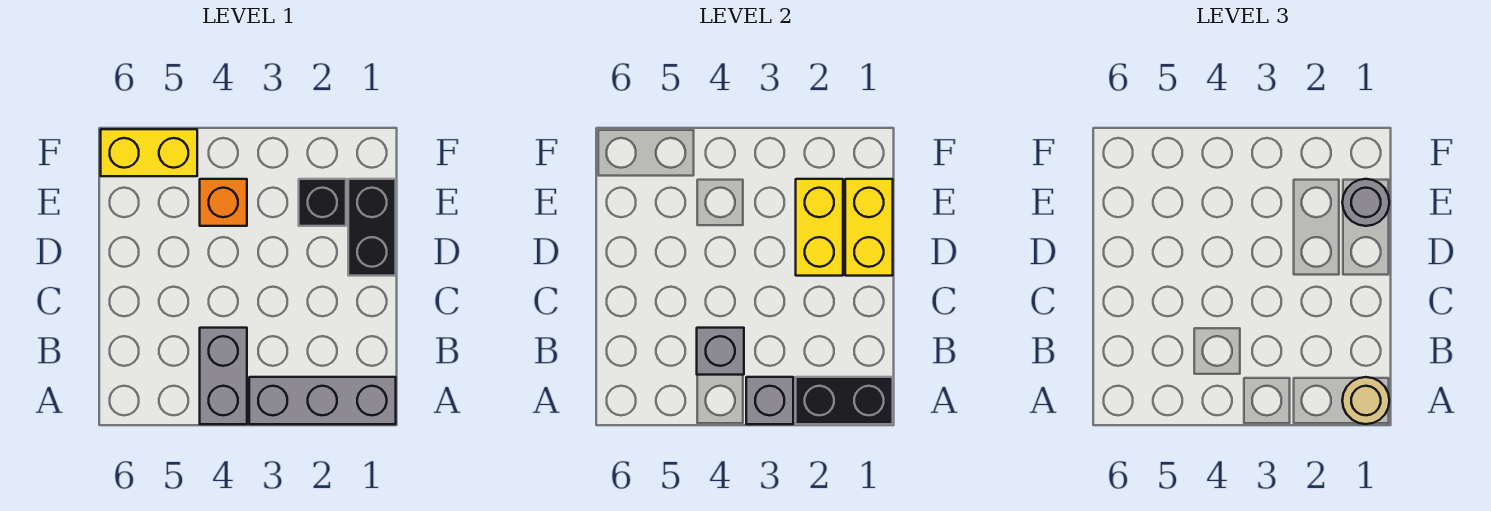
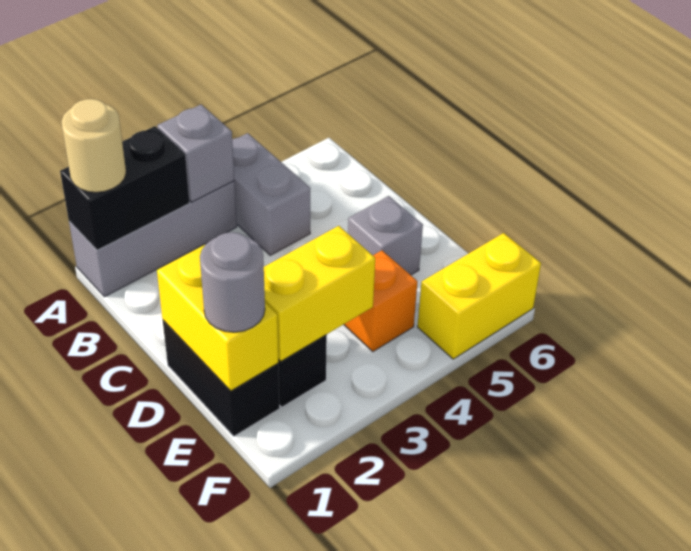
grey 1x1 brick [697,328,744,375] -> grey 1x1 brick moved to [348,196,423,275]
yellow 1x2 brick [796,179,843,276] -> yellow 1x2 brick turned to [264,226,375,361]

